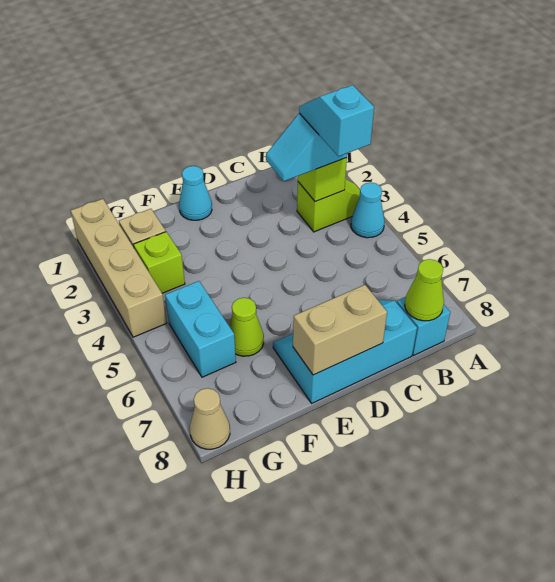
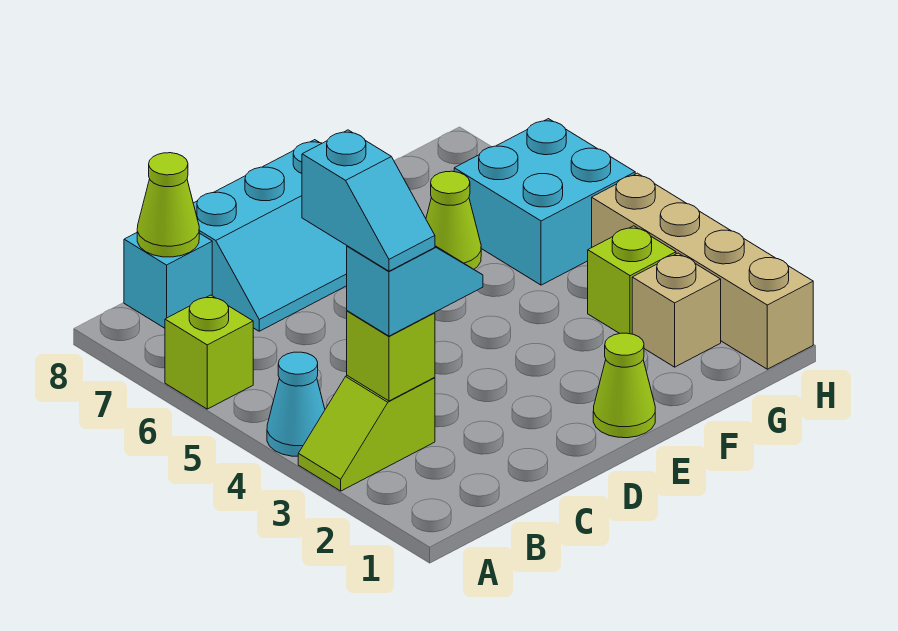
none -> lime 1x1 brick [165,295,253,409]
tan 1x2 brick [293,285,387,375] -> none
cyan 1x1 cone [179,166,212,220] -> lime 1x1 cone [593,333,655,438]
cyan 1x2 brick [165,281,236,377] -> cyan 2x2 brick [454,119,635,285]
tan 1x1 cone [190,388,230,449] -> none

